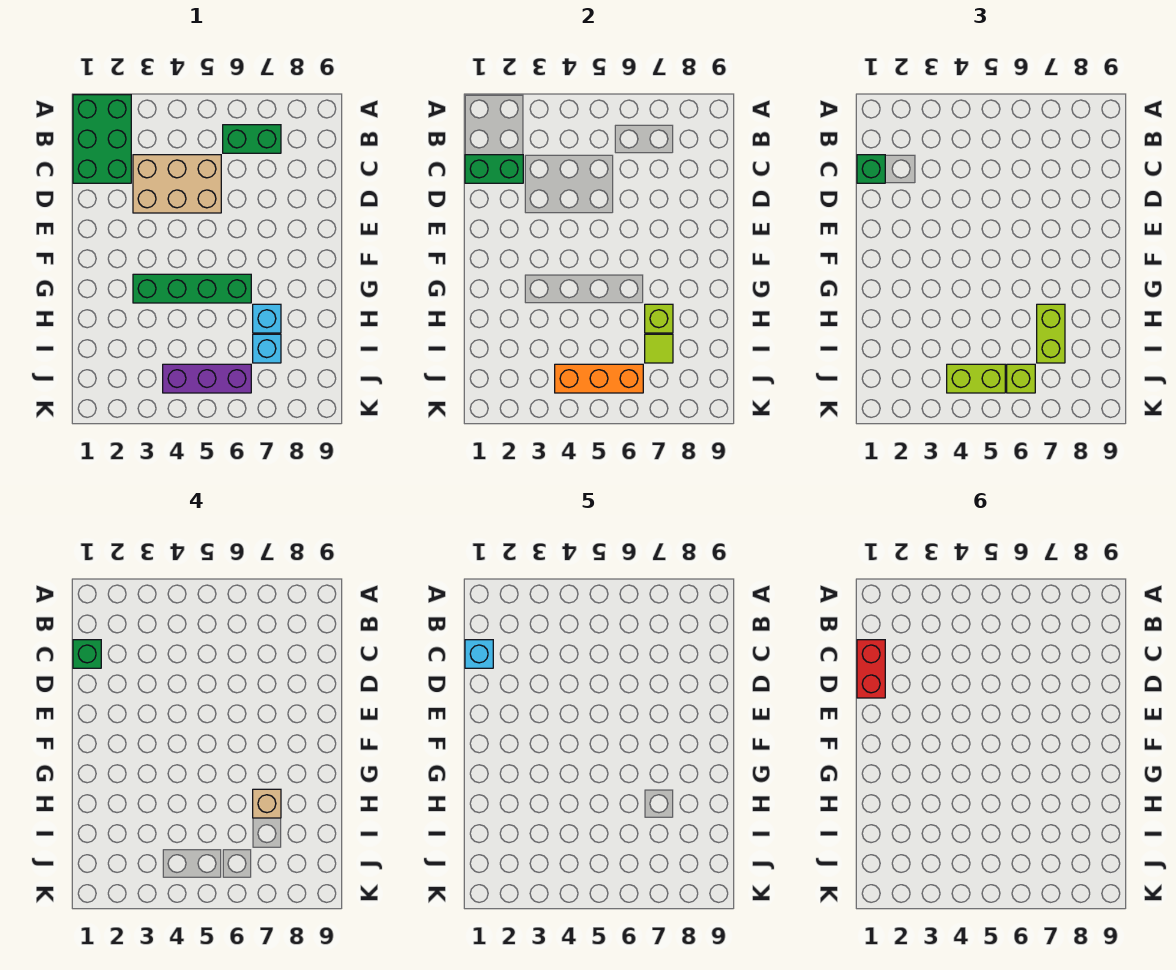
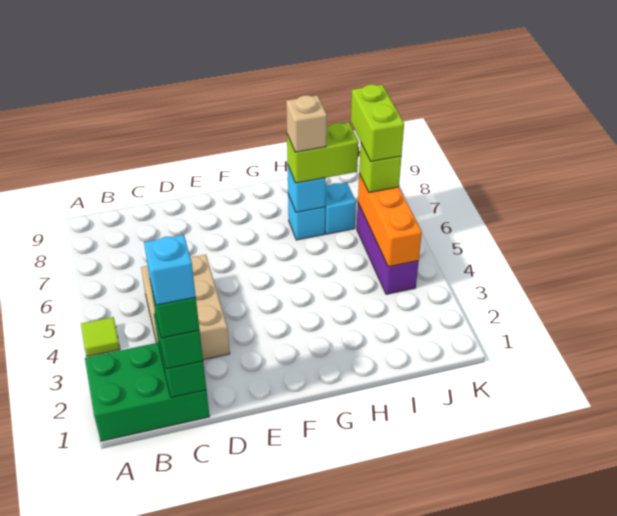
green 1x2 brick [223,125,281,153] -> none
red 1x2 brick [857,640,885,698] -> none
green 1x4 brick [133,274,251,303] -> none
lime 1x1 brick [645,304,673,333] -> cyan 1x1 brick [288,166,326,212]
lime 1x1 tile [645,334,673,363] -> lime 1x1 tile moved to [81,317,120,357]
lime 1x2 brick [947,364,1005,393] -> lime 1x2 brick moved to [351,84,404,162]

